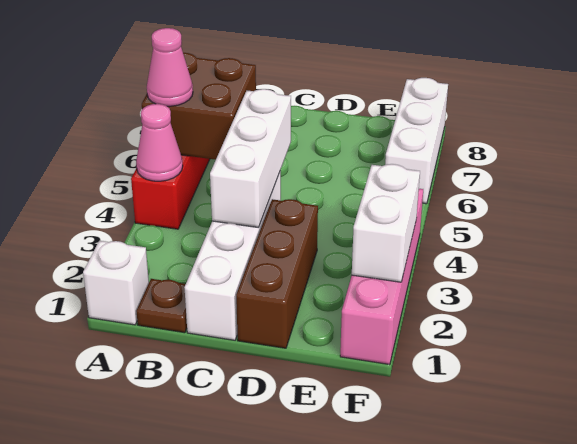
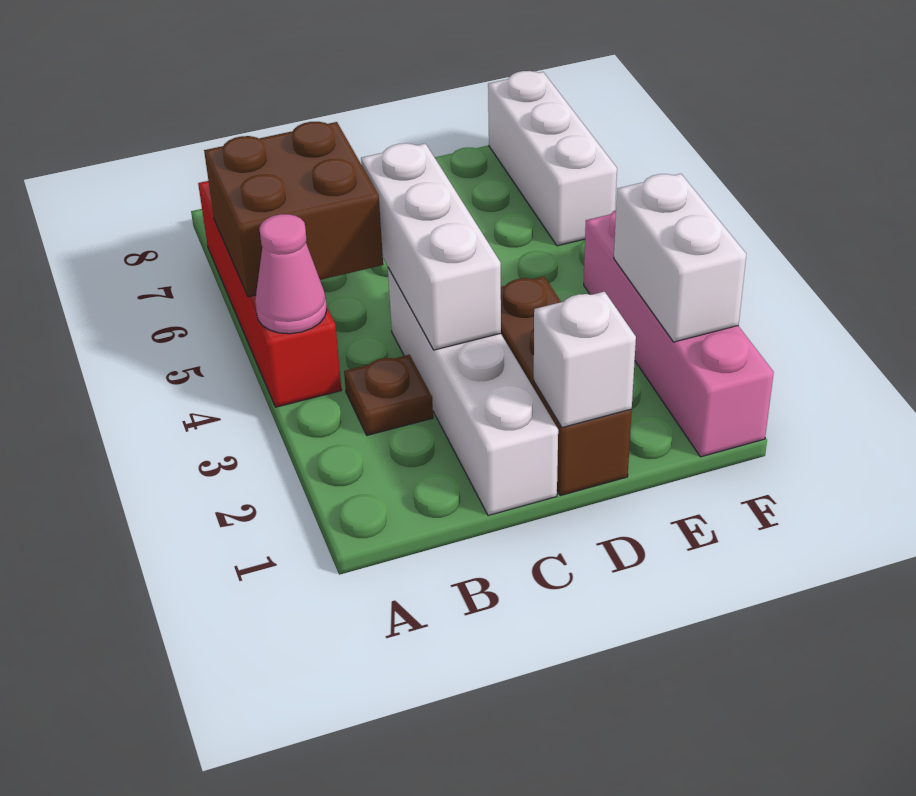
white 1x1 brick [83,241,149,325] -> white 1x1 brick moved to [534,292,636,428]
pink 1x1 cone [147,28,193,106] -> none
brown 1x1 plate [136,279,187,333] -> brown 1x1 plate moved to [344,355,433,435]

